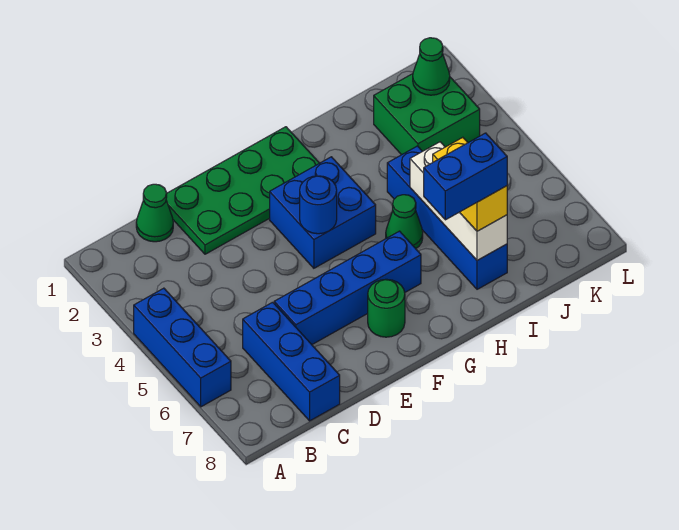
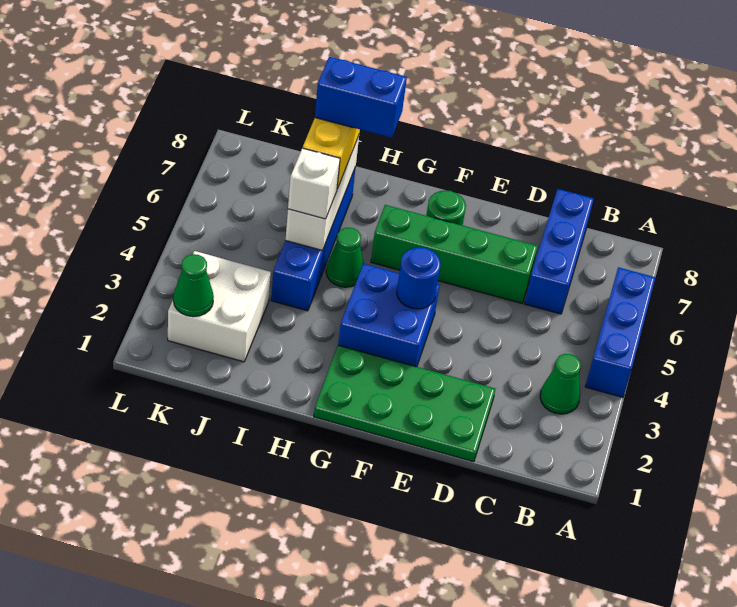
green 1x1 cone [136,184,173,242] -> green 1x1 cone moved to [540,354,581,414]
blue 1x4 brick [274,231,421,344] -> green 1x4 brick [371,205,538,303]
none -> white 1x1 brick [288,148,340,219]
green 2x2 brick [374,74,480,155] -> white 2x2 brick [168,251,271,362]

